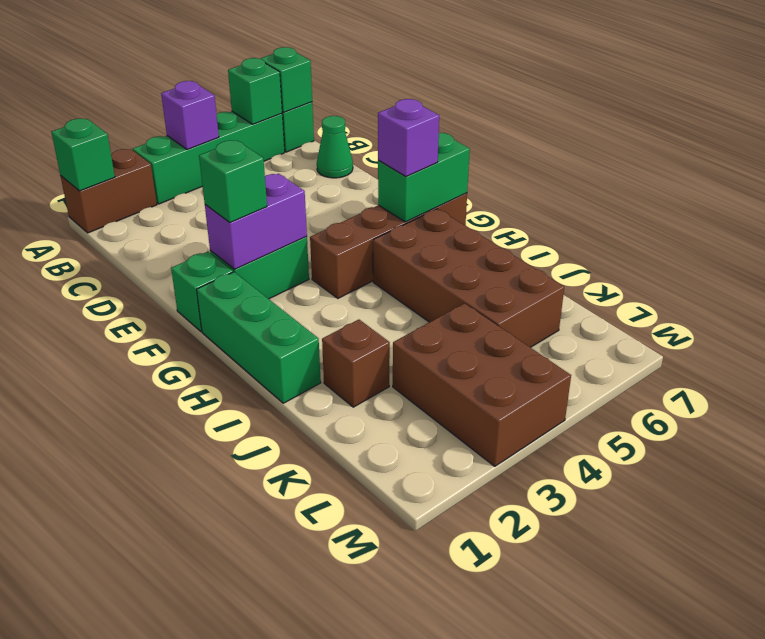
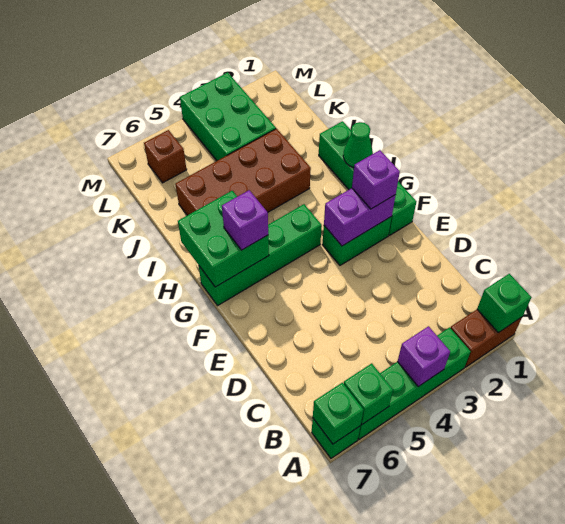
green 1x1 cone [317,116,353,178] -> green 1x1 cone moved to [343,122,373,168]
green 1x1 brick [199,140,267,222] -> purple 1x1 brick [352,150,400,209]
brown 1x4 brick [310,193,467,298] -> green 1x4 brick [199,204,322,305]
green 1x2 brick [378,133,470,222] -> green 2x2 brick [178,191,269,287]
brown 2x4 brick [373,209,564,347] -> brown 2x4 brick turned to [175,129,311,215]
brown 1x1 brick [322,320,390,407] -> brown 1x1 brick moved to [144,130,187,183]
brown 2x3 brick [393,303,571,466] -> green 2x3 brick [180,72,276,161]

